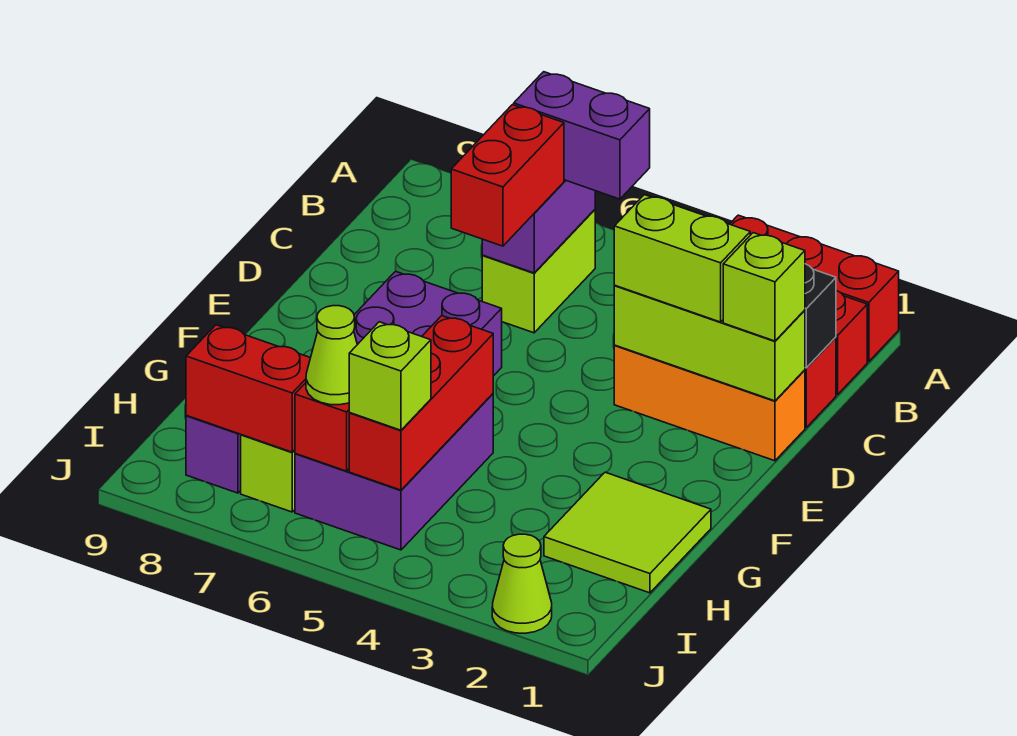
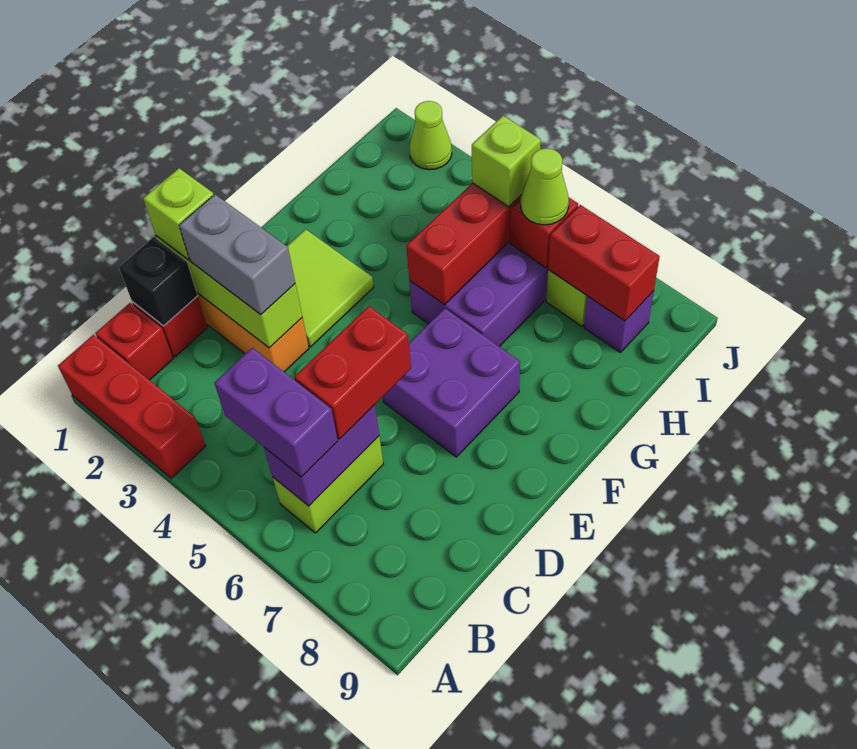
lime 1x2 brick [614,195,750,322] -> grey 1x2 brick [179,194,295,314]
lime 2x2 tile [544,472,711,593] -> lime 2x2 tile moved to [287,229,374,347]

